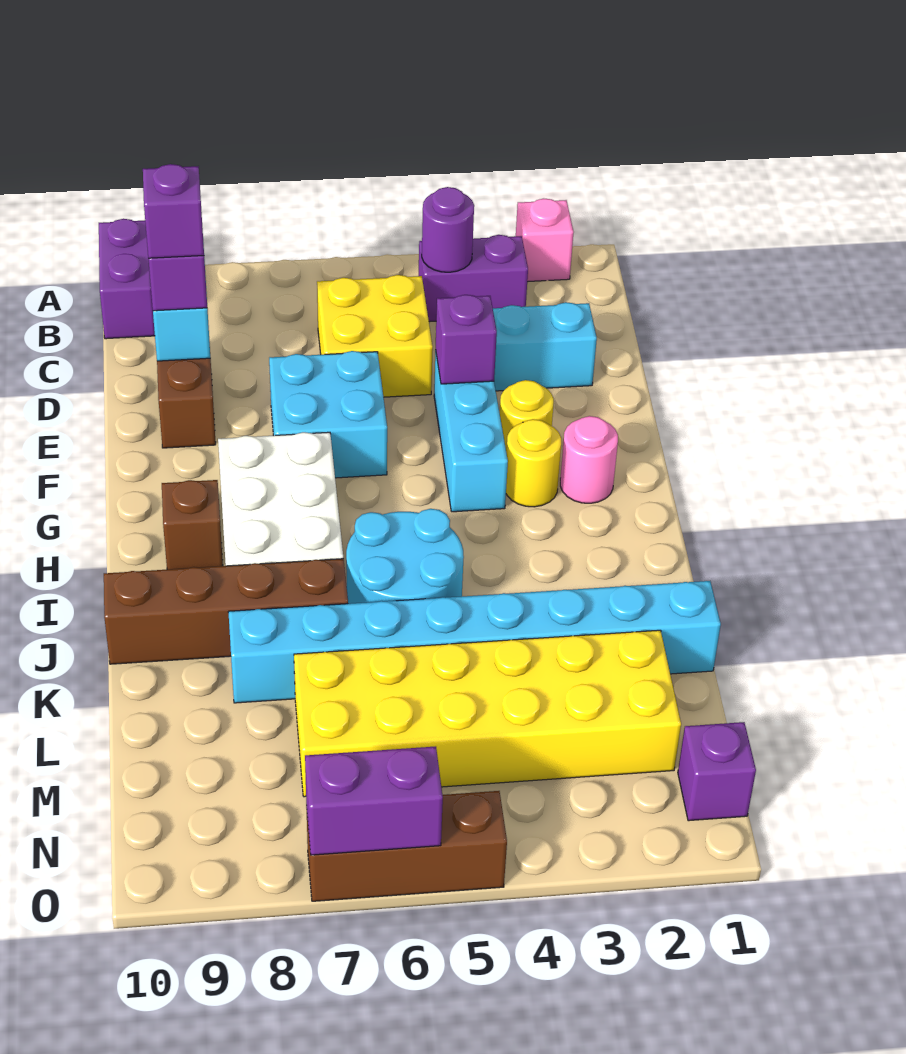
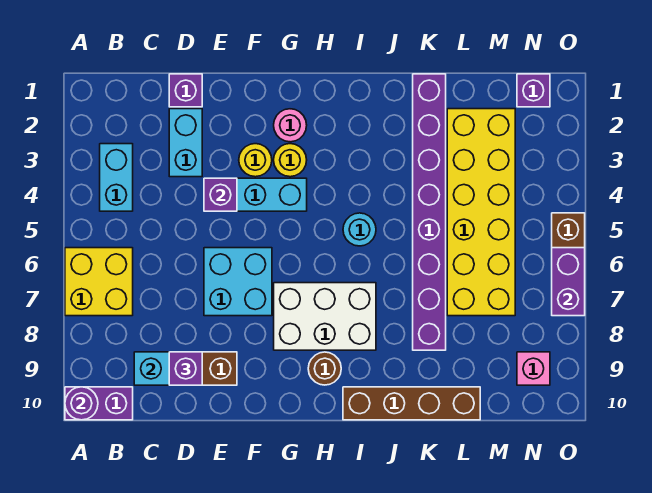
pink 1x1 brick [516,199,574,282] -> pink 1x1 brick moved to [517,352,550,385]
purple 1x2 brick [419,235,528,322] -> cyan 1x2 brick [100,144,133,211]
purple 1x1 round brick [422,187,474,272] -> purple 1x1 round brick moved to [65,387,98,420]
yellow 2x2 brick [317,275,433,397] -> yellow 2x2 brick moved to [65,248,133,316]
purple 1x1 brick [143,164,204,258] -> purple 1x1 brick moved to [169,74,202,107]
brown 1x1 brick [162,480,223,570] -> brown 1x1 round brick [308,352,341,385]
cyan 2x2 round brick [346,509,464,604] -> cyan 1x1 round brick [343,213,376,246]
brown 1x4 brick [104,559,348,664] -> brown 1x4 brick turned to [343,387,480,420]
cyan 1x8 brick [228,581,721,703] -> purple 1x8 brick [413,74,446,350]

